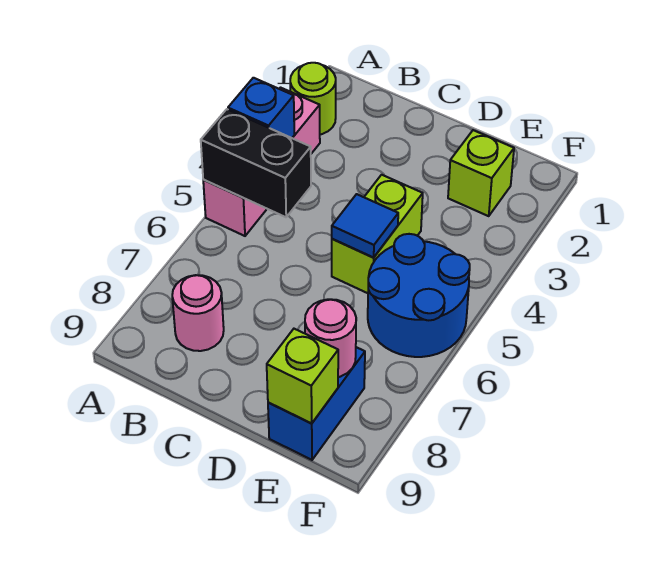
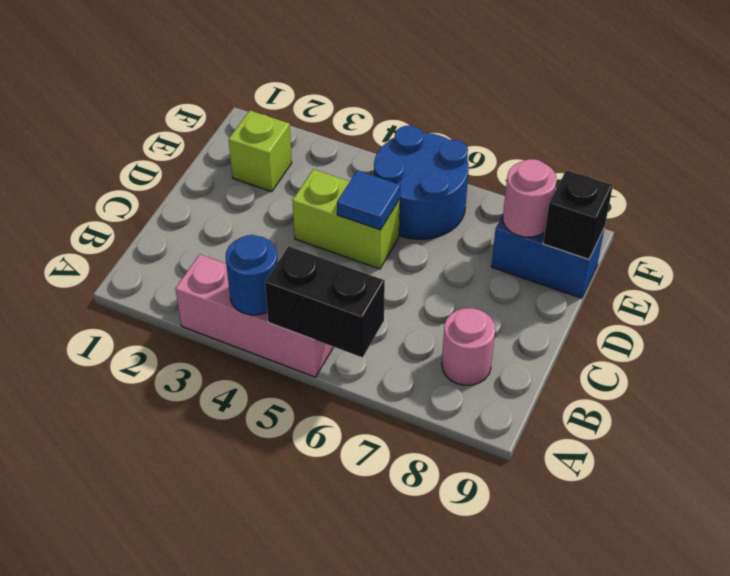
lime 1x1 round brick [290,63,336,134] -> none
blue 1x1 brick [228,78,294,138] -> blue 1x1 round brick [226,235,278,315]
black 1x2 brick [201,109,311,217] -> black 1x2 brick turned to [265,246,385,357]
lime 1x1 brick [267,329,338,423] -> black 1x1 brick [543,170,613,259]

